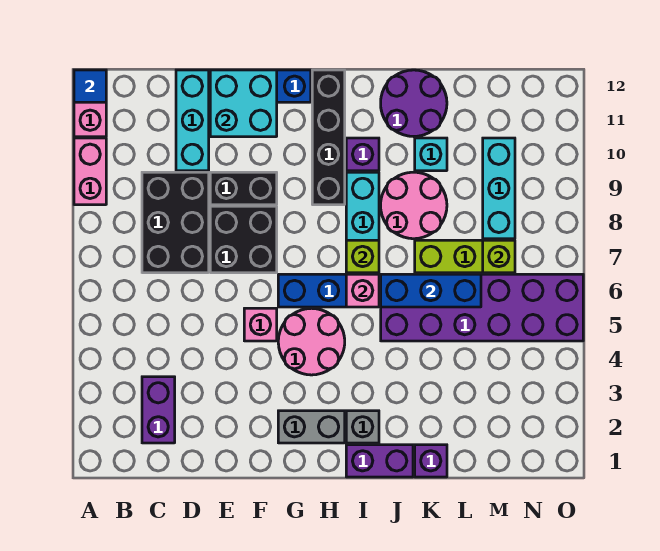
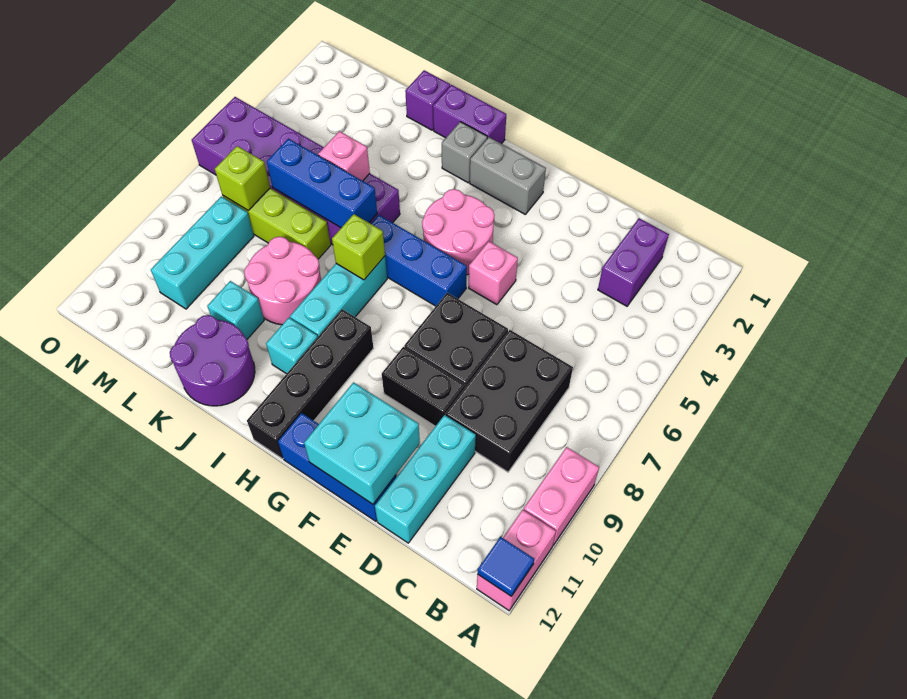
pink 1x1 brick [346,274,379,307] -> pink 1x1 brick moved to [318,131,370,181]
purple 1x1 brick [346,138,379,171] -> cyan 1x1 brick [266,318,318,374]

